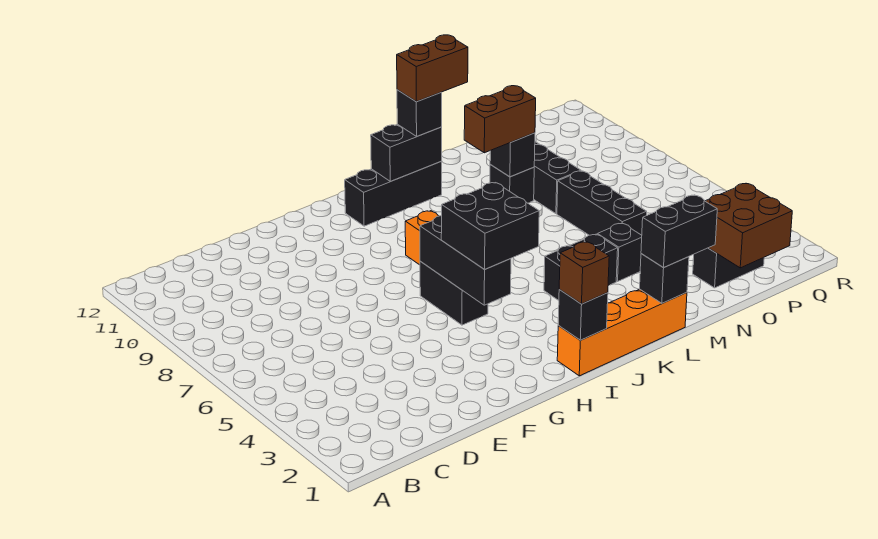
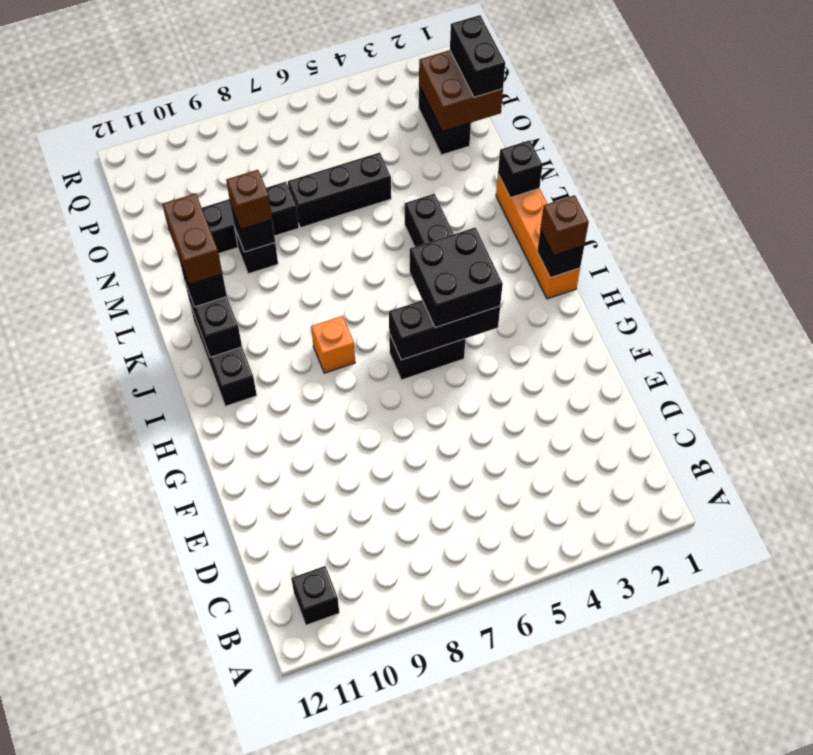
black 1x2 brick [641,195,717,268] -> black 1x2 brick moved to [450,15,505,97]
brown 1x2 brick [464,86,536,153] -> brown 1x1 brick [226,170,272,229]
black 1x1 brick [597,223,642,281] -> black 1x1 brick moved to [291,566,339,625]

